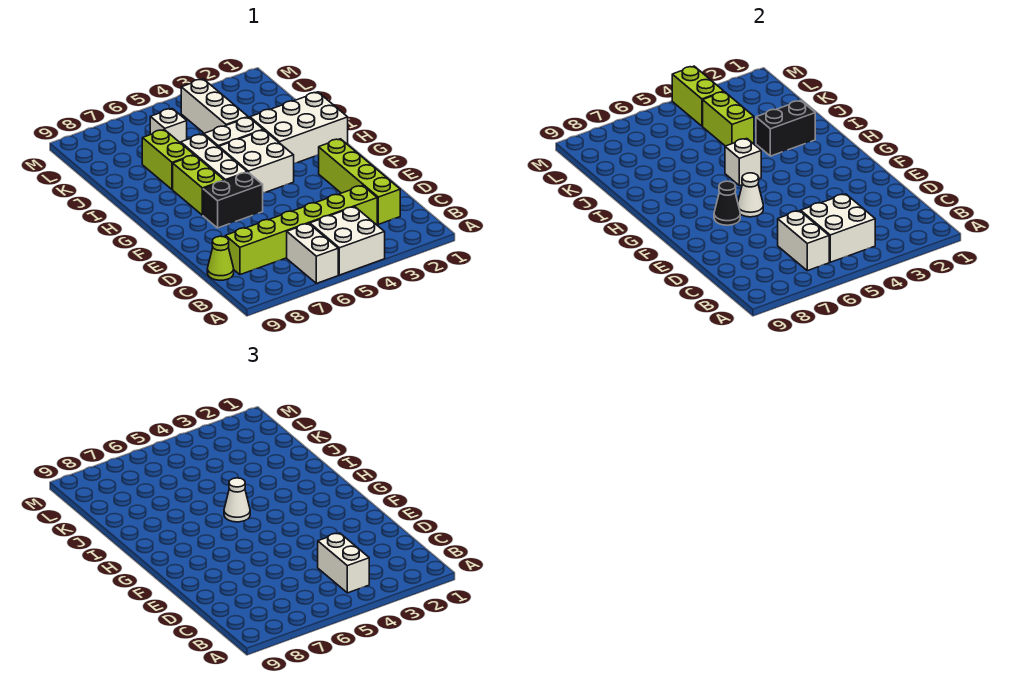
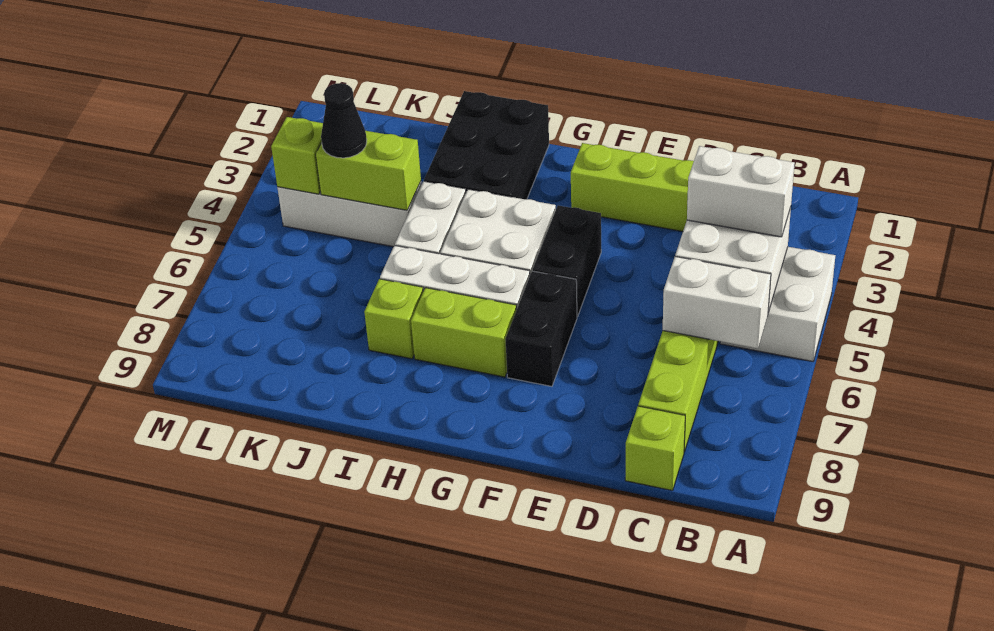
white 1x2 brick [287,223,338,283] -> none
lime 1x1 cone [207,236,234,280] -> lime 1x1 brick [625,406,685,491]
white 1x1 cone [738,173,763,217] -> none
black 1x1 cone [714,181,740,225] -> black 1x1 cone moved to [321,83,367,158]
white 2x3 brick [250,92,348,163] -> black 2x3 brick [424,91,549,199]
white 1x1 brick [725,139,761,186] -> none
white 1x1 cone [224,478,250,522] -> none
black 1x2 brick [756,101,815,156] -> black 1x2 brick moved to [533,205,601,317]
lime 1x2 brick [142,130,194,190] -> lime 1x1 brick [364,279,423,359]
white 1x1 brick [150,109,187,143] -> none
lime 1x2 brick [672,66,724,126] -> lime 1x1 brick [271,117,323,194]

